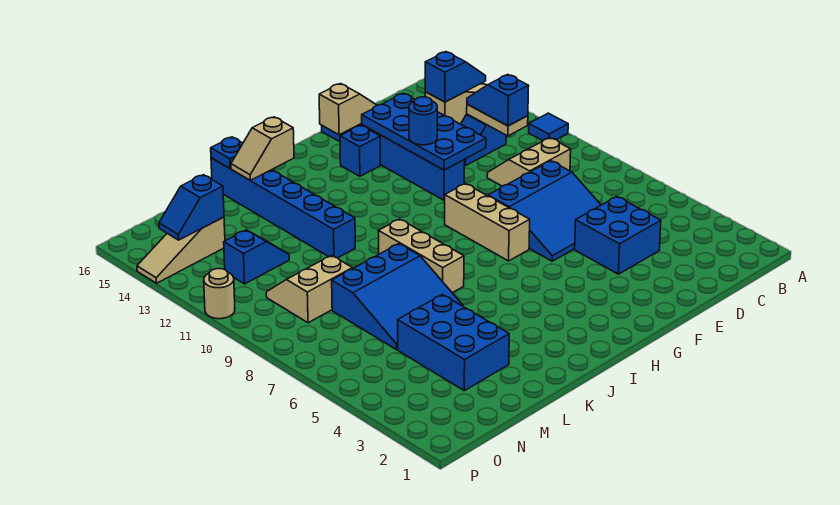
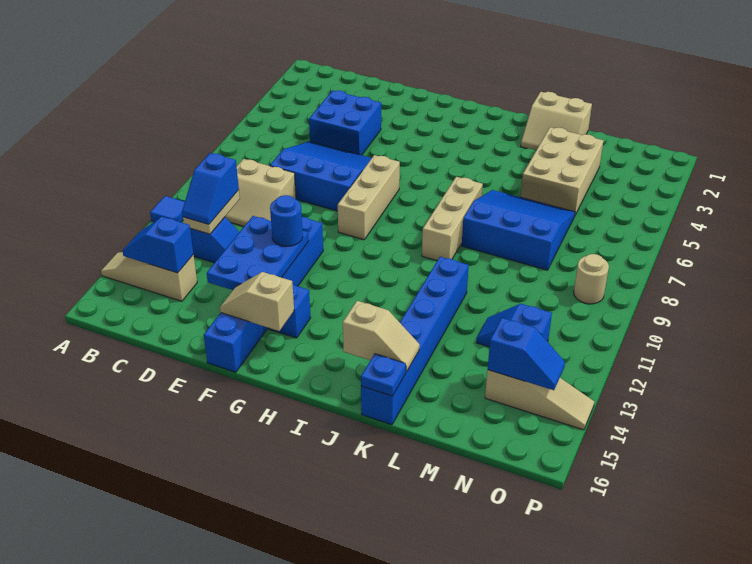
blue 2x4 plate [362,93,486,170] -> blue 2x3 plate [207,216,309,290]
blue 2x3 brick [398,295,509,390] -> tan 2x3 brick [521,127,603,215]
tan 2x2 slope [266,255,353,323] -> tan 2x2 slope moved to [521,92,592,151]
tan 1x1 round brick [204,269,235,319] -> tan 1x1 round brick moved to [574,254,609,304]

